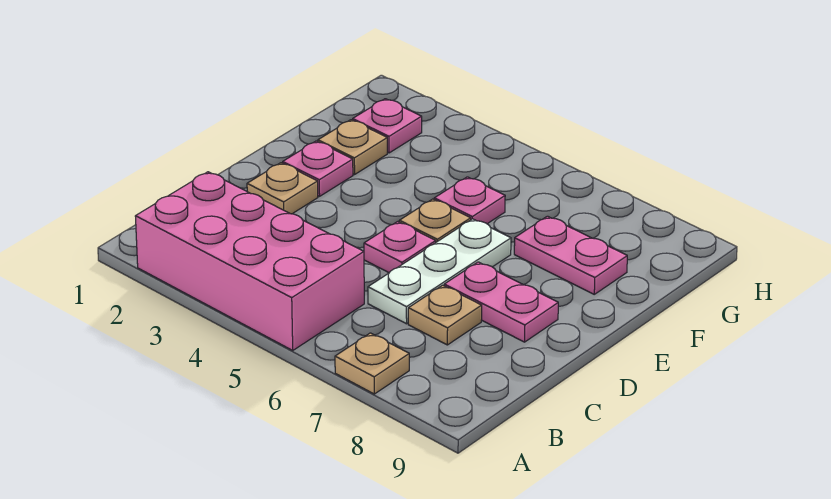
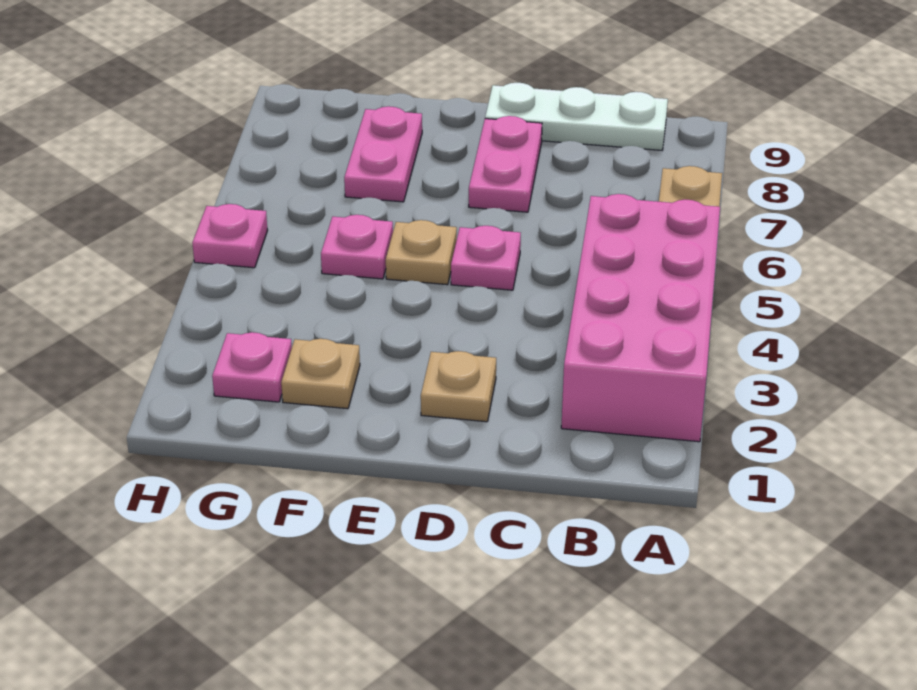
white 1x3 plate [368,219,511,324] -> white 1x3 plate moved to [485,83,668,150]
tan 1x1 plate [408,285,482,345] -> none
pink 1x1 plate [283,141,353,196] -> pink 1x1 plate moved to [192,204,268,268]

